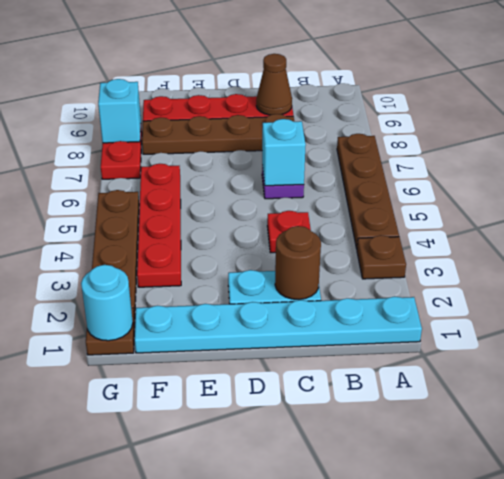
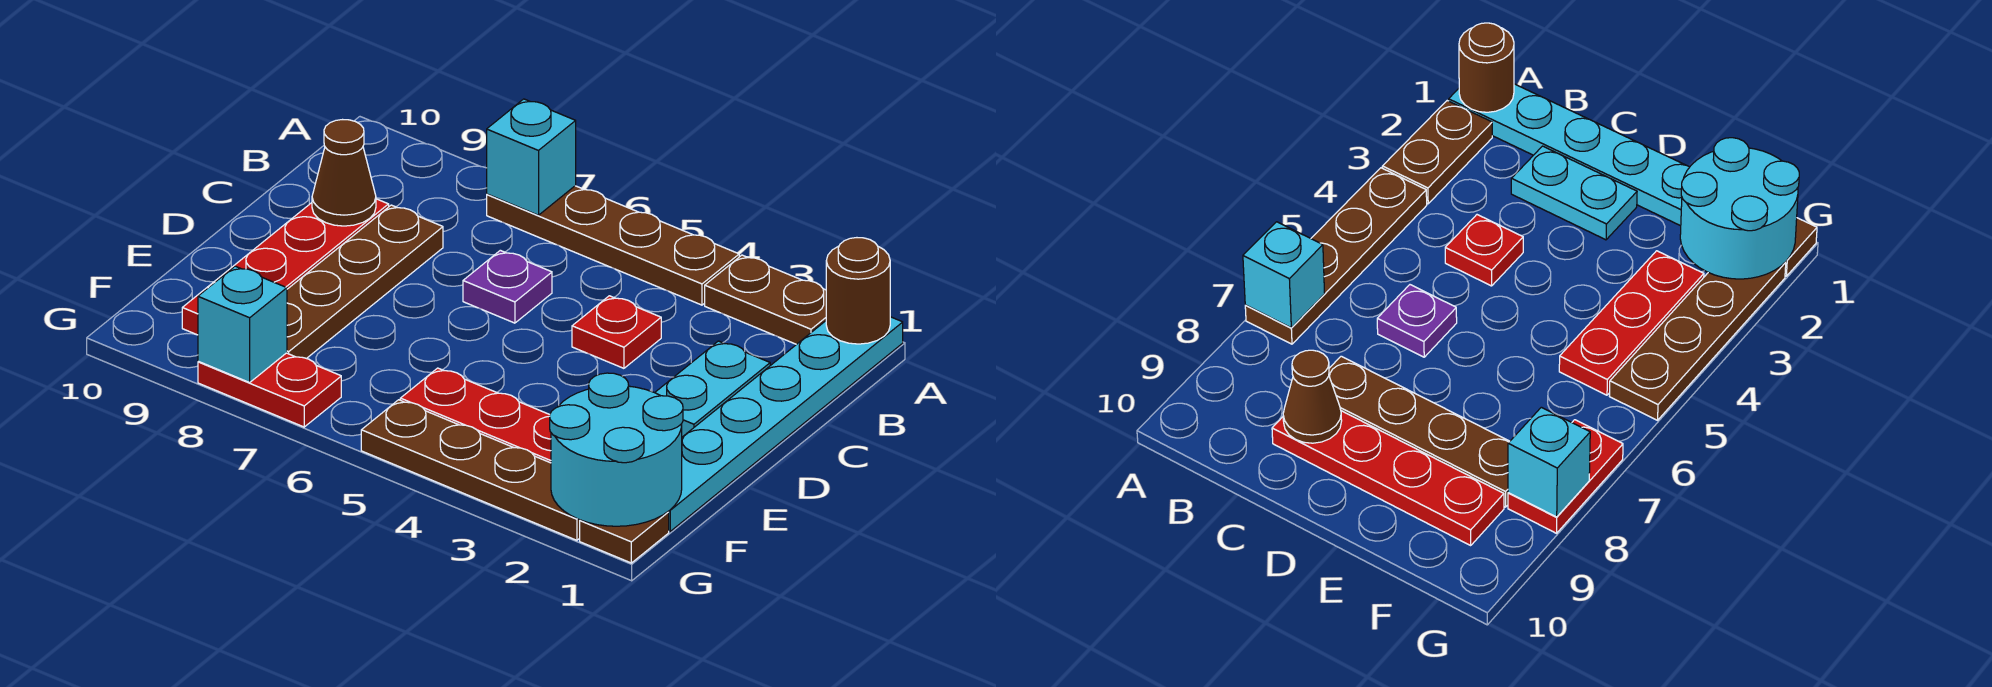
brown 1x1 plate [357,235,406,279] -> brown 1x2 plate [705,255,826,344]
brown 1x1 round brick [275,226,321,299] -> brown 1x1 round brick moved to [826,238,890,344]
cyan 1x1 brick [262,119,306,186] -> cyan 1x1 brick moved to [487,99,576,215]
red 1x4 plate [137,164,181,287] -> red 1x3 plate [400,368,551,463]
cyan 1x1 round brick [81,265,133,341] -> cyan 2x2 round brick [550,373,683,526]

